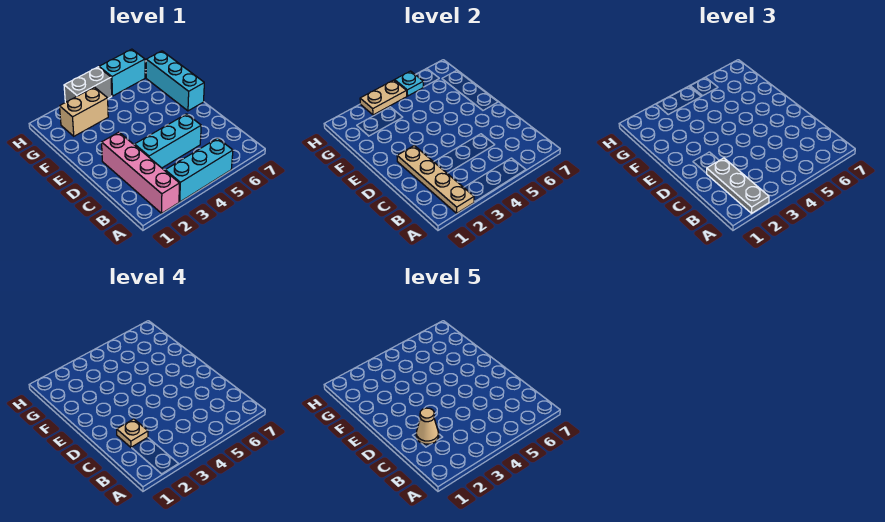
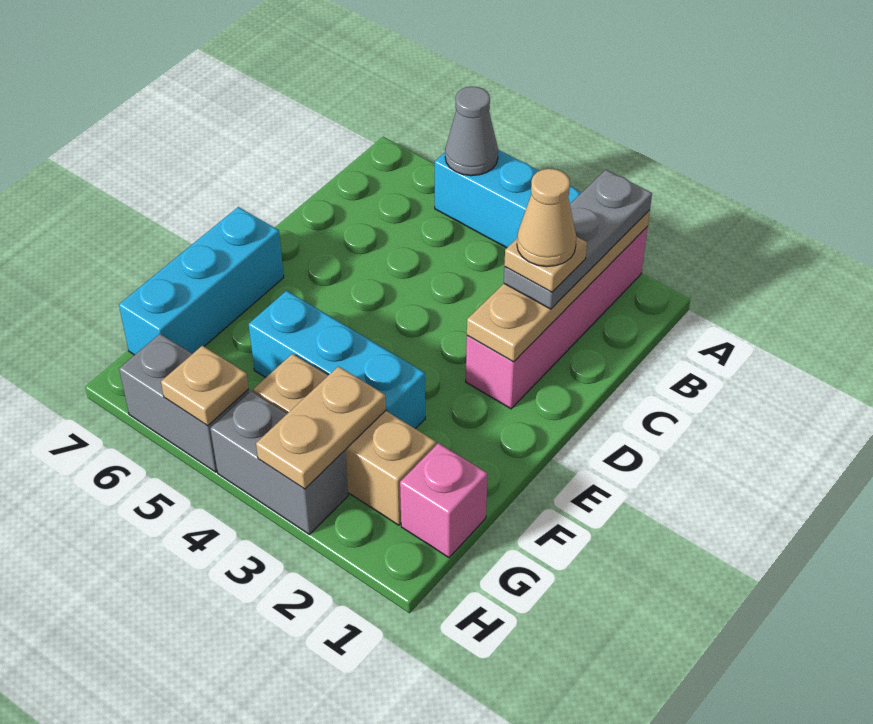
none -> grey 1x1 cone [445,87,498,176]
cyan 1x3 brick [135,114,201,168] -> cyan 1x3 brick moved to [249,291,425,429]
none -> pink 1x1 brick [400,443,488,558]
tan 1x2 brick [60,87,108,136] -> tan 1x3 brick [253,354,436,525]
tan 1x2 plate [360,80,407,115] -> tan 1x2 plate turned to [256,366,386,489]
cyan 1x2 brick [99,49,145,96] -> grey 1x2 brick [119,334,249,472]
cyan 1x1 plate [395,71,423,96] -> tan 1x1 plate [161,346,249,426]

